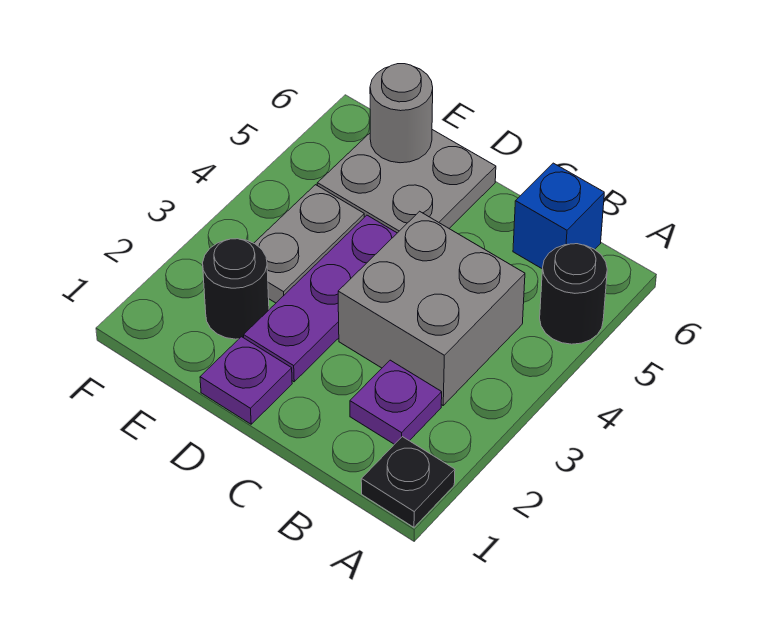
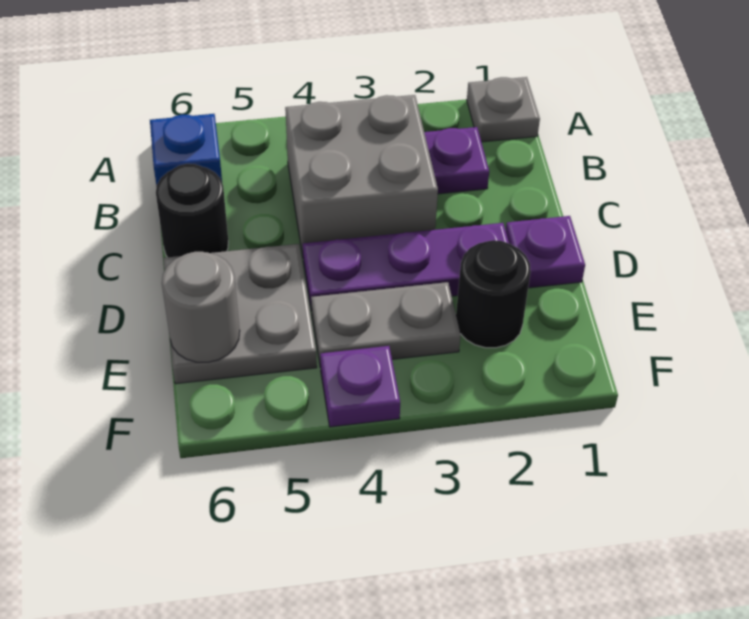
black 1x1 plate [361,437,455,527] -> grey 1x1 plate [467,77,540,142]
black 1x1 round brick [540,244,607,344] -> black 1x1 round brick moved to [156,164,228,257]
none -> purple 1x1 plate [320,346,400,427]

